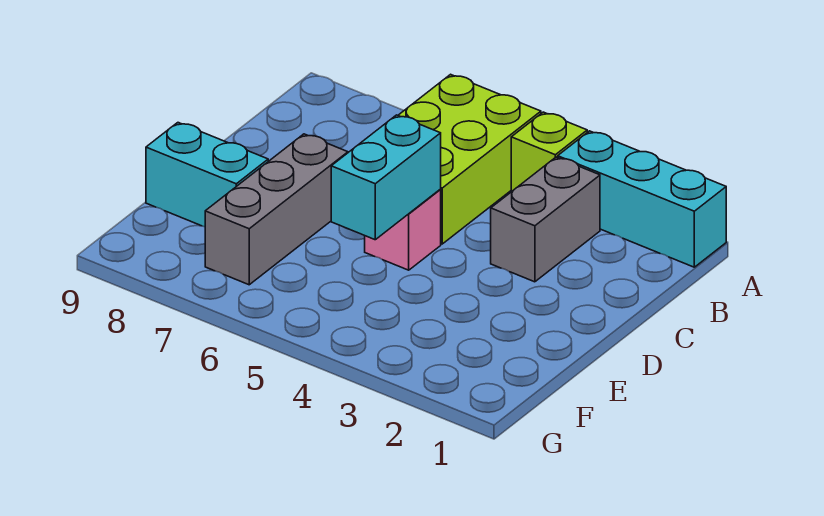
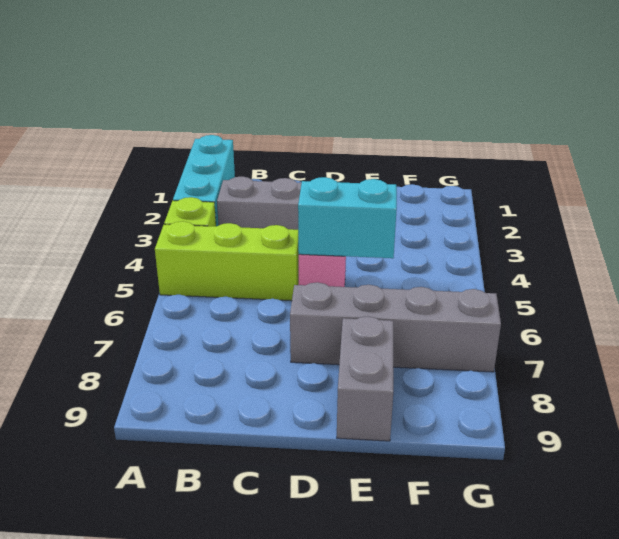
lime 2x3 brick [398,74,541,244] -> lime 1x3 brick [155,221,299,301]
grey 1x3 brick [205,134,348,285] -> grey 1x4 brick [290,282,501,372]
cyan 1x2 brick [146,123,268,227] -> grey 1x2 brick [337,316,393,441]

